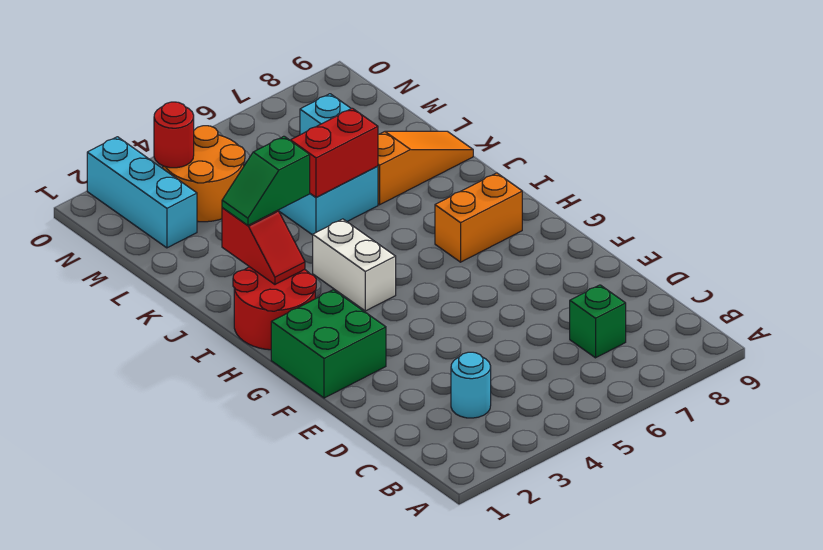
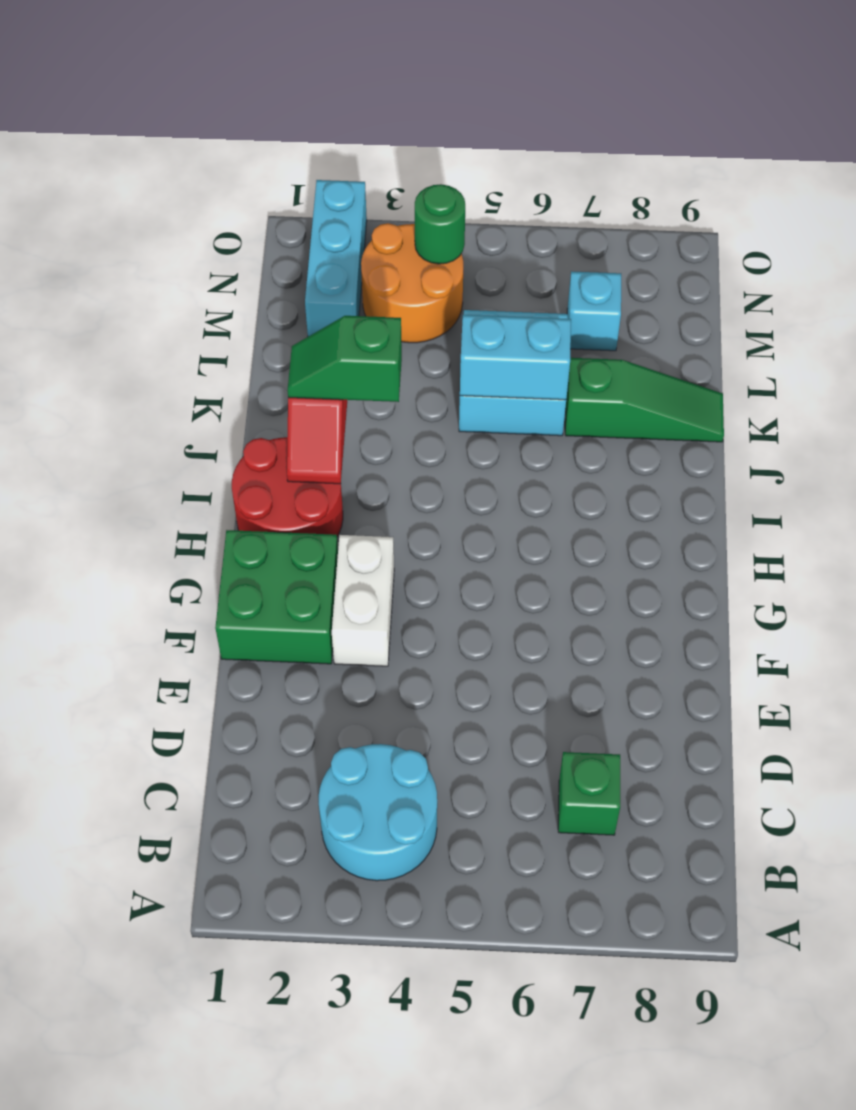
cyan 1x1 round brick [451,352,491,418] -> cyan 2x2 round brick [319,744,437,881]
white 1x2 brick [313,219,396,311] -> white 1x2 brick moved to [332,535,394,666]
orange 1x2 brick [435,173,522,262] -> none
red 1x2 brick [290,108,378,198] -> cyan 1x2 brick [460,315,571,400]
orange 1x3 slope [378,131,473,205] -> green 1x3 slope [565,358,724,442]
red 1x1 round brick [154,102,194,168] -> none
none -> green 1x1 round brick [415,184,465,264]

